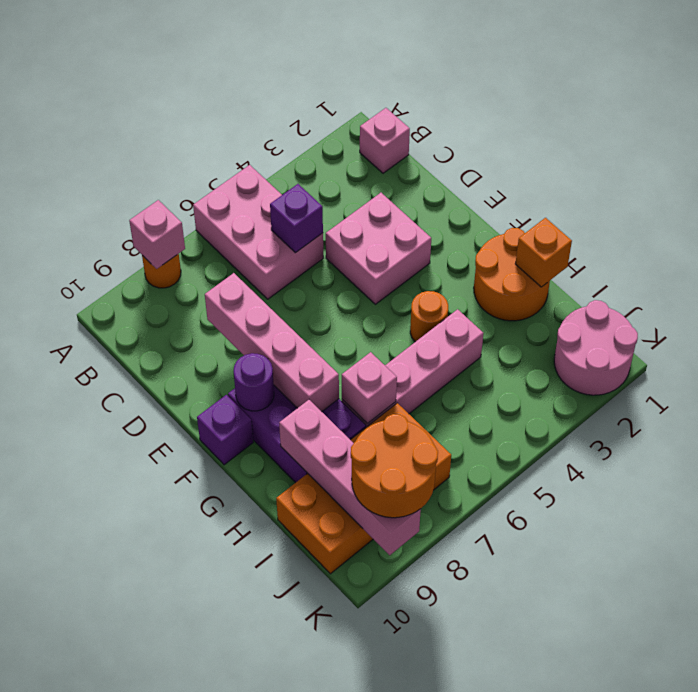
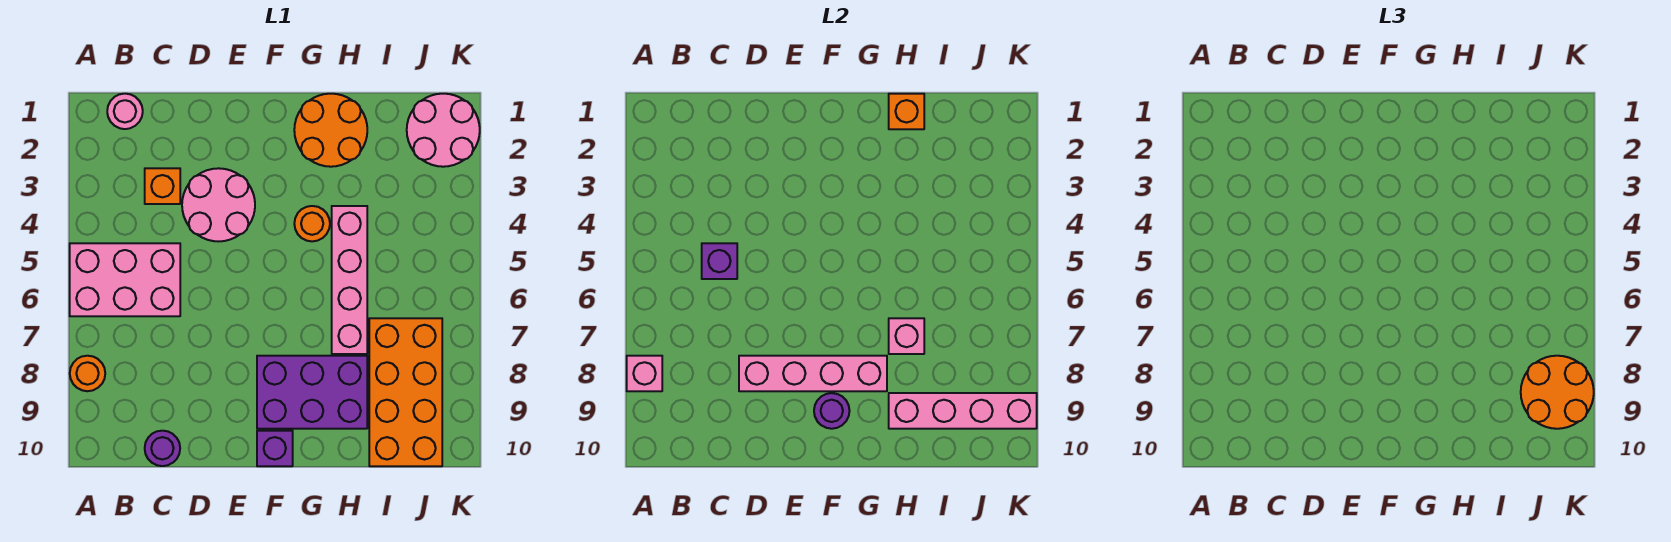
pink 1x1 brick [360,108,410,173] -> pink 1x1 round brick [107,94,143,129]
none -> orange 1x1 brick [145,168,180,204]
none -> purple 1x1 round brick [145,431,180,466]
pink 2x2 brick [326,193,431,304] -> pink 2x2 round brick [182,168,255,241]

